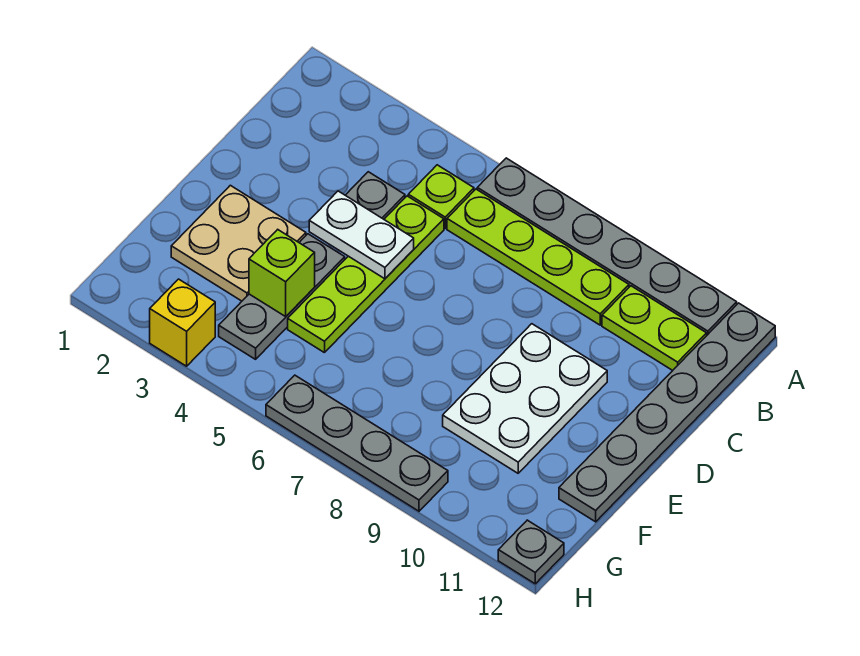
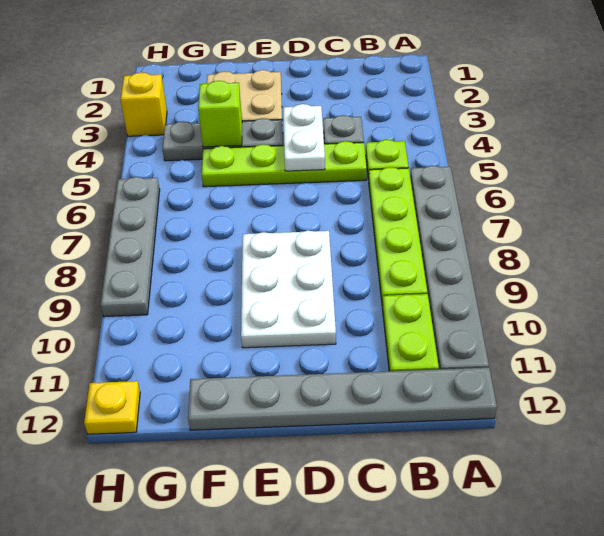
white 2x3 plate [443,324,607,473] -> white 2x3 plate turned to [241,230,336,348]
grey 1x1 plate [498,520,564,584] -> yellow 1x1 plate [84,381,140,434]

